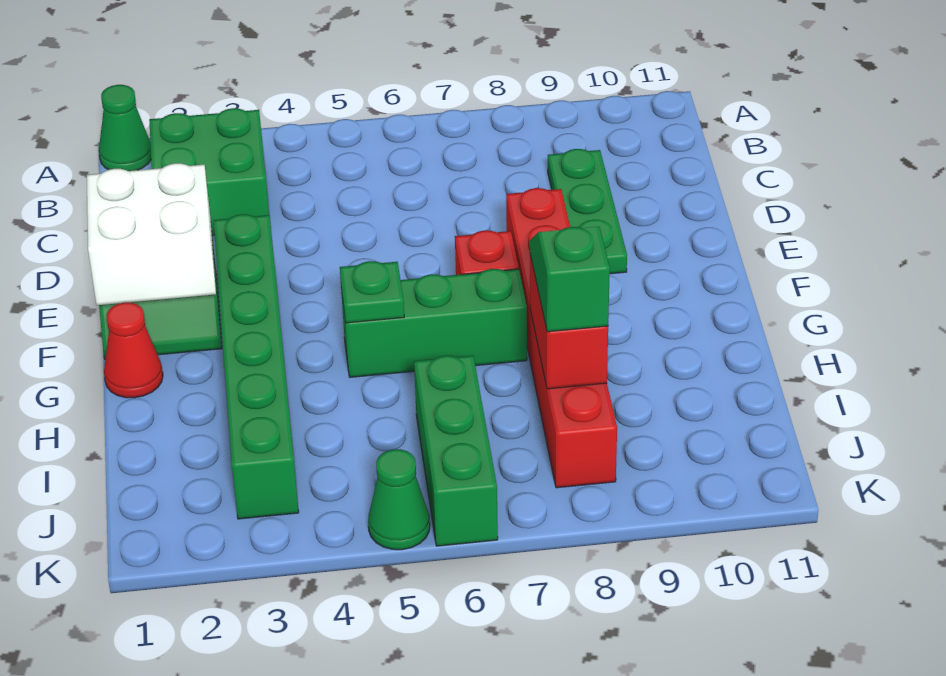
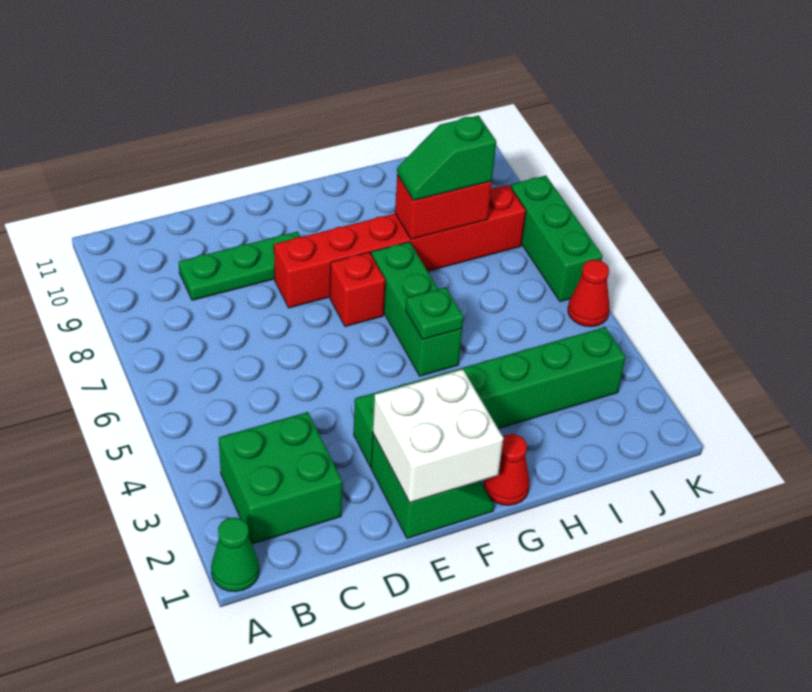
green 1x3 brick [414,355,498,546] -> green 1x3 brick turned to [510,176,603,302]
green 1x1 cone [368,449,430,550] -> red 1x1 cone [568,260,610,327]

